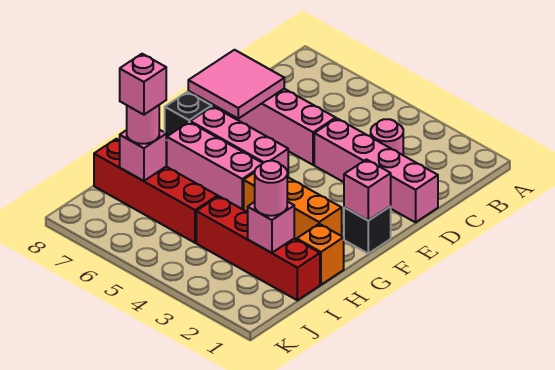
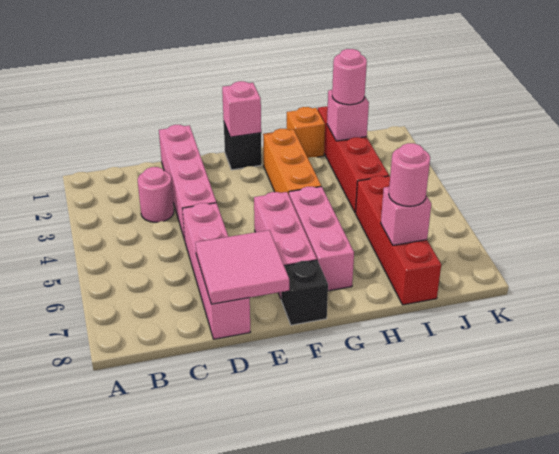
pink 1x1 brick [120,54,166,115] -> none

